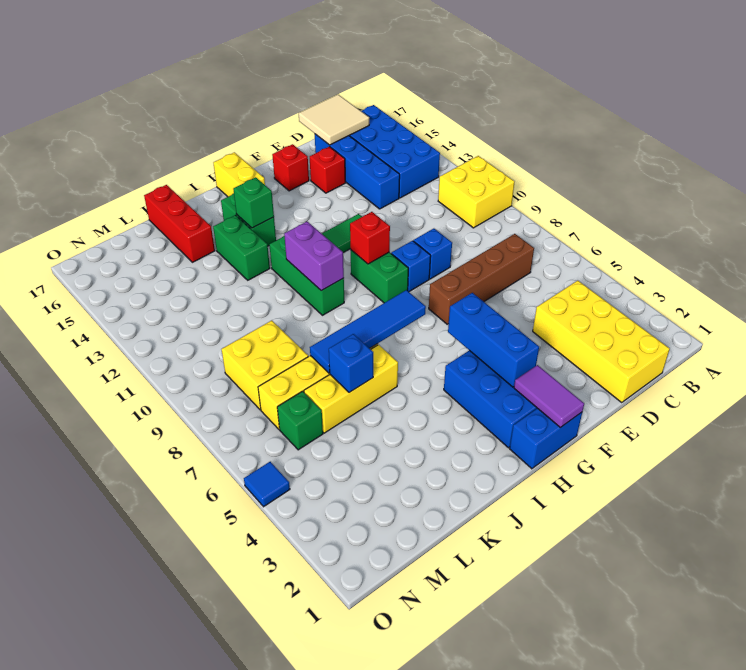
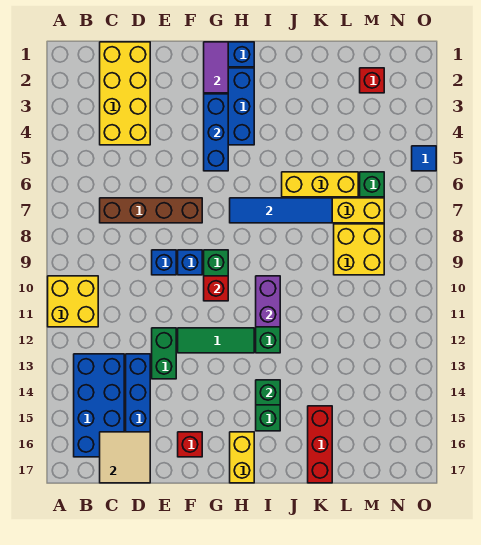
red 1x1 brick [310,147,346,193] -> red 1x1 brick moved to [360,68,384,93]
green 1x2 brick [213,215,270,280] -> green 1x2 brick moved to [152,328,176,379]
blue 1x1 brick [329,334,373,393] -> none

